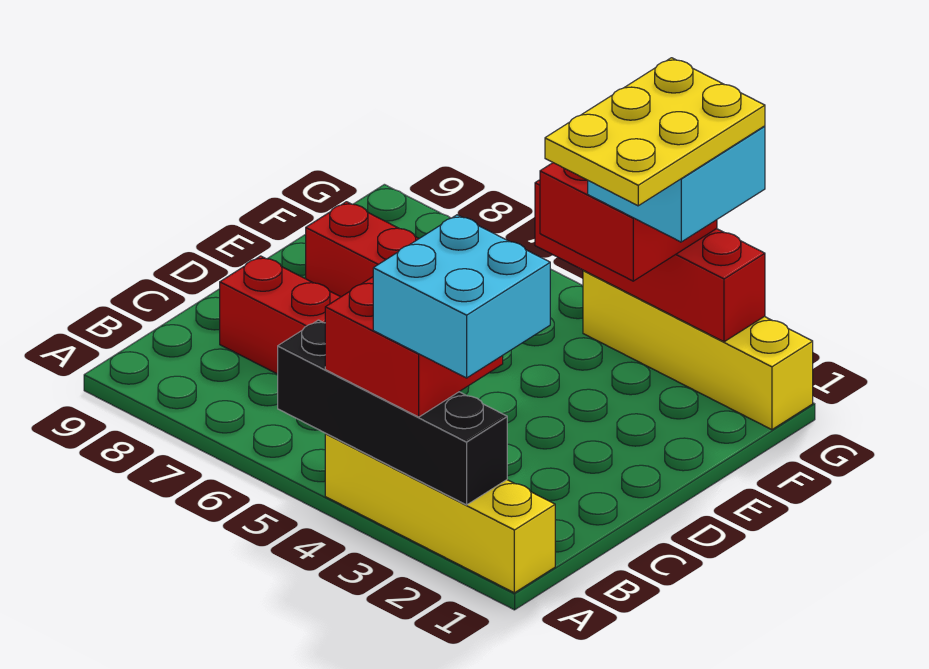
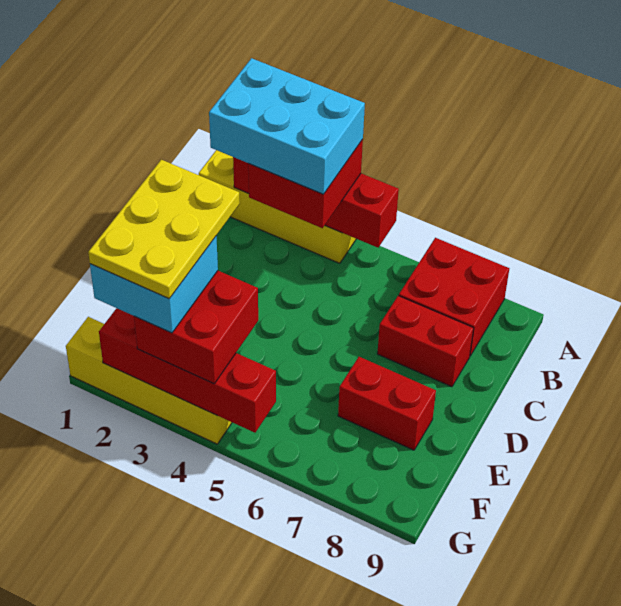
black 1x4 brick [278,320,507,505] -> red 1x4 brick [233,157,399,248]
cyan 2x2 brick [373,215,550,378] -> cyan 2x3 brick [209,58,365,194]
none -> red 2x2 brick [399,238,509,356]

